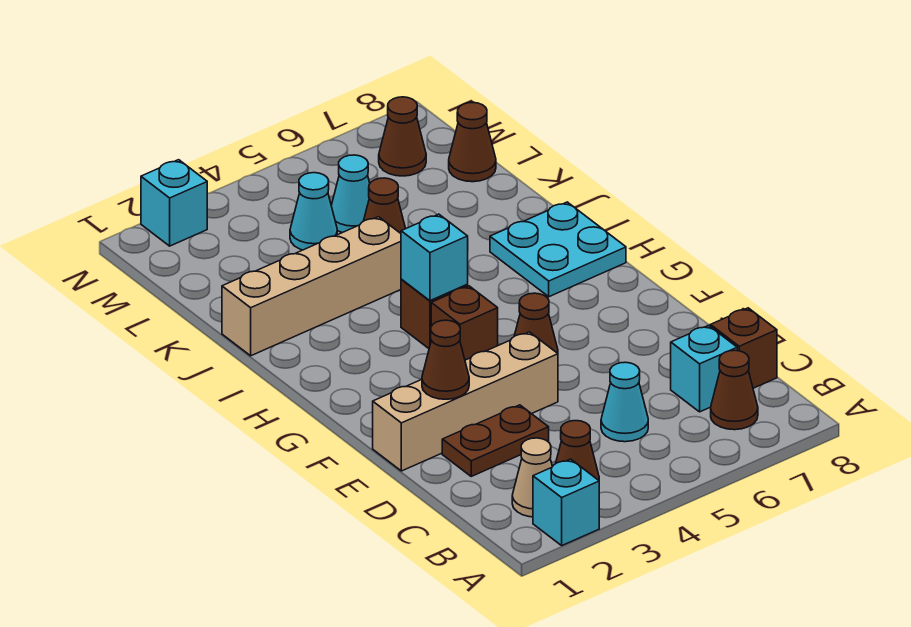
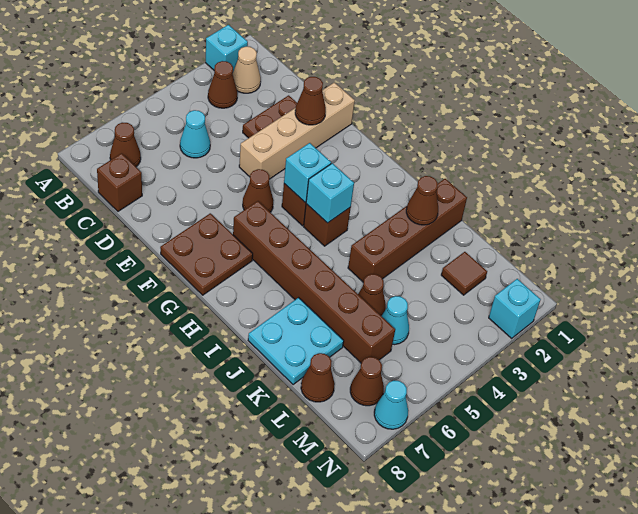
cyan 1x1 brick [671,326,737,412] -> cyan 1x1 brick moved to [284,143,331,202]
none -> brown 2x2 plate [160,213,253,295]
none -> brown 1x6 brick [233,201,395,363]
cyan 2x2 plate [490,202,626,297] -> cyan 2x2 plate moved to [248,298,344,385]
tan 1x4 brick [222,217,401,356] -> brown 1x4 brick [348,179,467,282]
none -> brown 1x1 cone [406,176,438,225]
none -> brown 1x1 tile [441,252,487,295]
cyan 1x1 cone [290,173,337,250] -> cyan 1x1 cone moved to [374,381,408,429]

